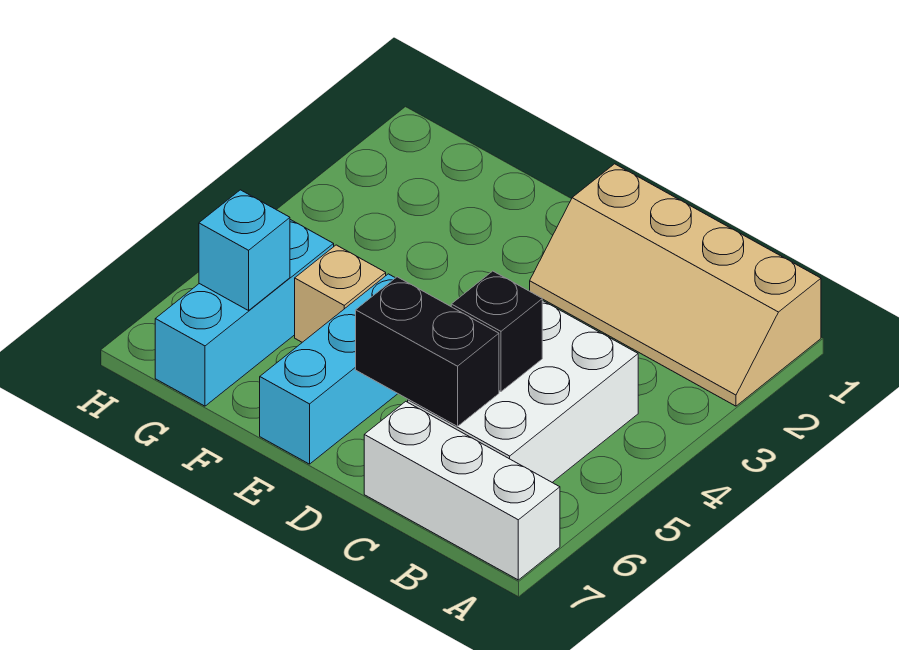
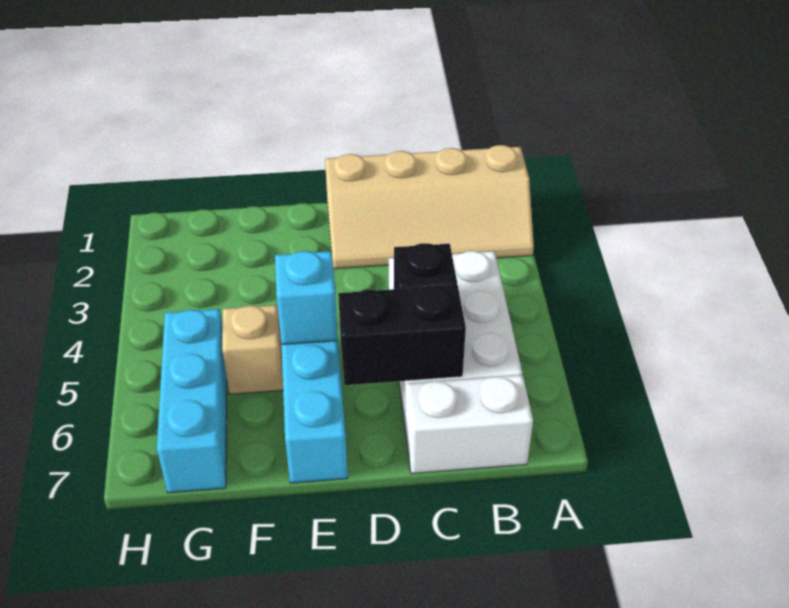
white 1x3 brick [364,401,560,580] -> white 1x2 brick [405,375,533,474]
cyan 1x1 brick [199,190,290,310] -> cyan 1x1 brick moved to [275,251,338,344]

